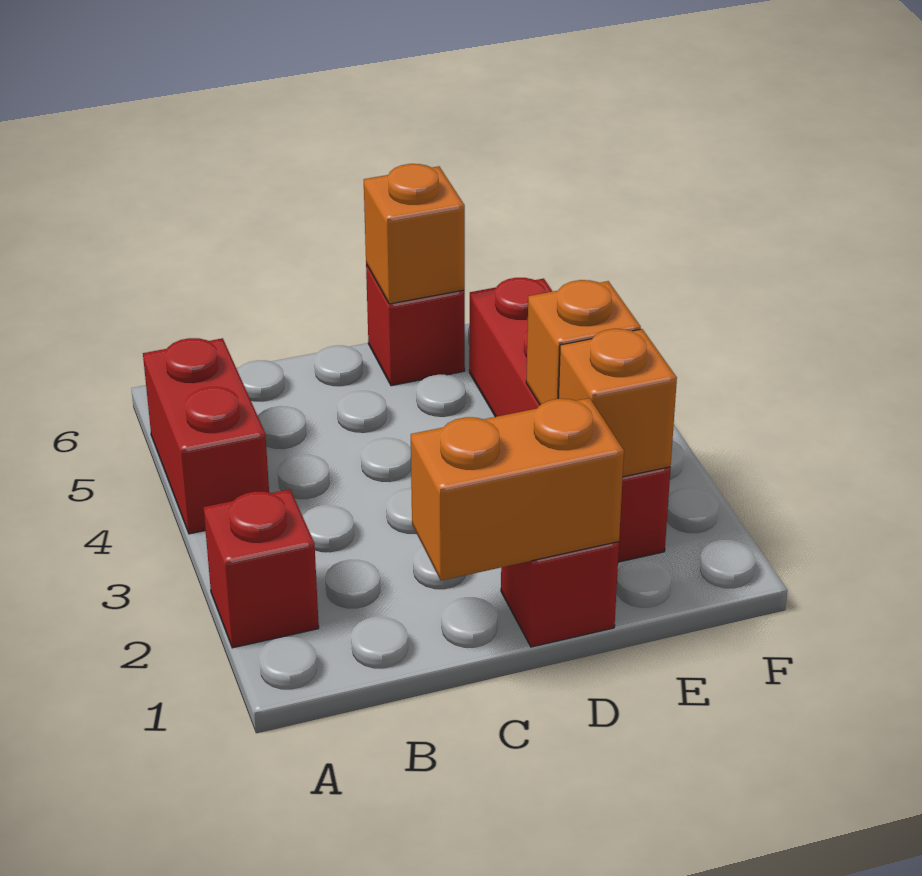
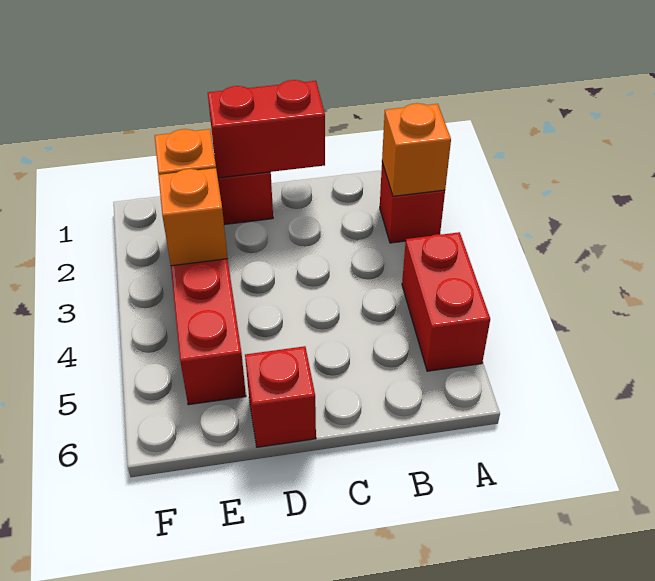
orange 1x2 brick [411,398,624,581] -> red 1x2 brick [208,80,325,178]
orange 1x1 brick [364,164,465,304] -> orange 1x1 brick moved to [382,103,451,196]

